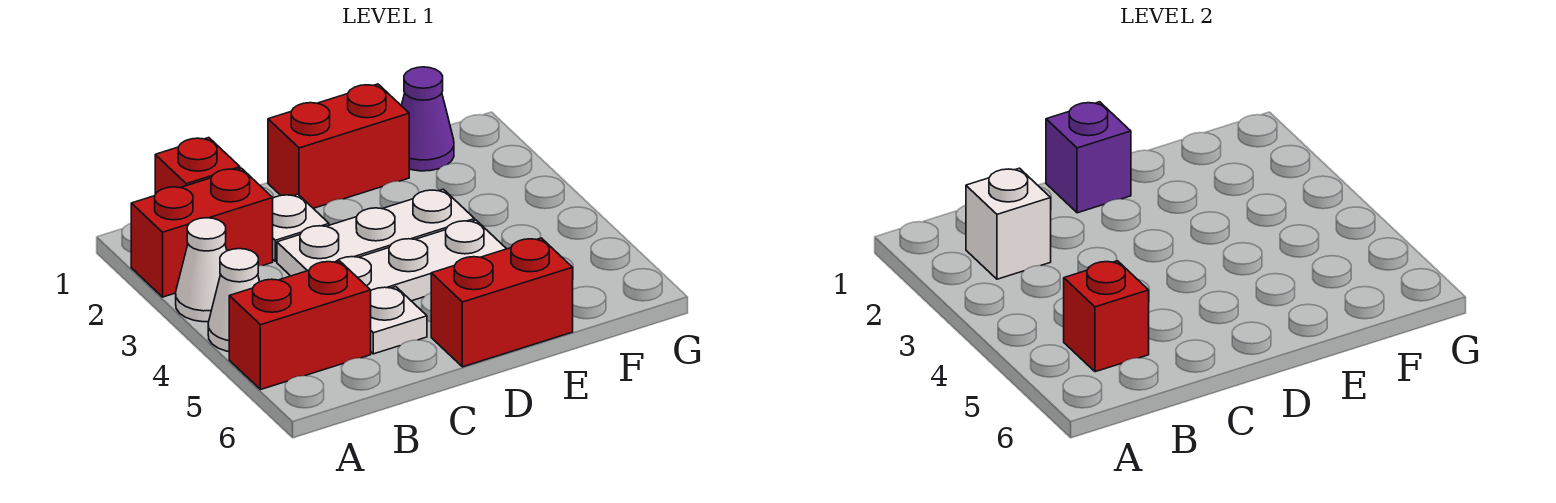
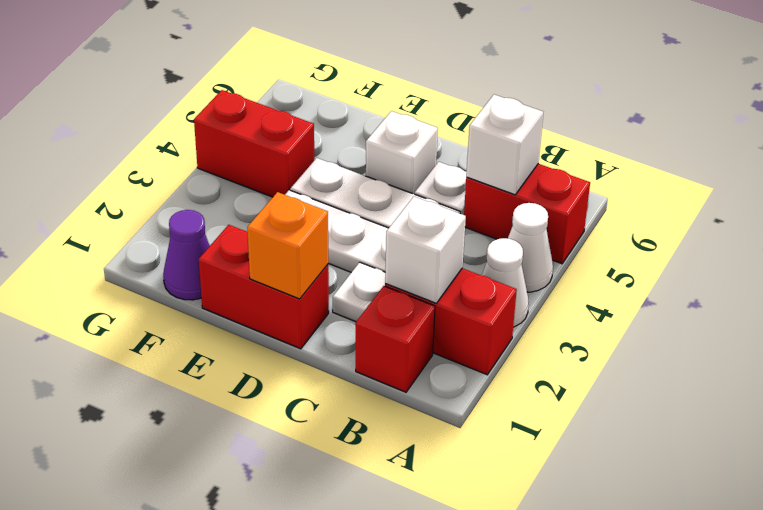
red 1x1 brick [1064,261,1149,372] -> white 1x1 brick [466,95,543,195]
purple 1x1 brick [1046,102,1131,213] -> orange 1x1 brick [247,192,328,299]
none -> white 1x1 brick [366,111,438,194]
red 1x2 brick [431,238,573,367] -> red 1x2 brick moved to [194,90,314,197]

